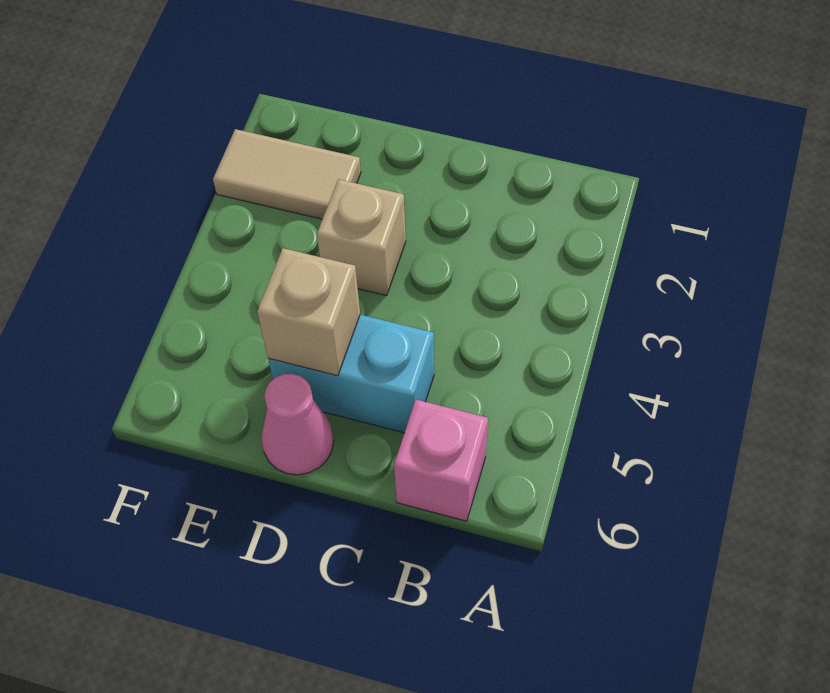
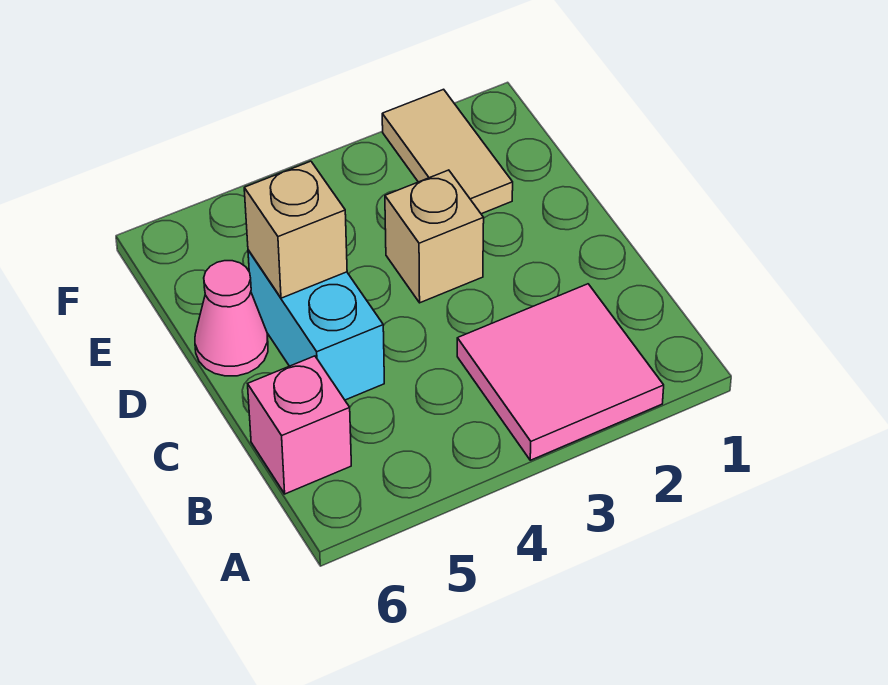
none -> pink 2x2 tile [457,284,664,460]

